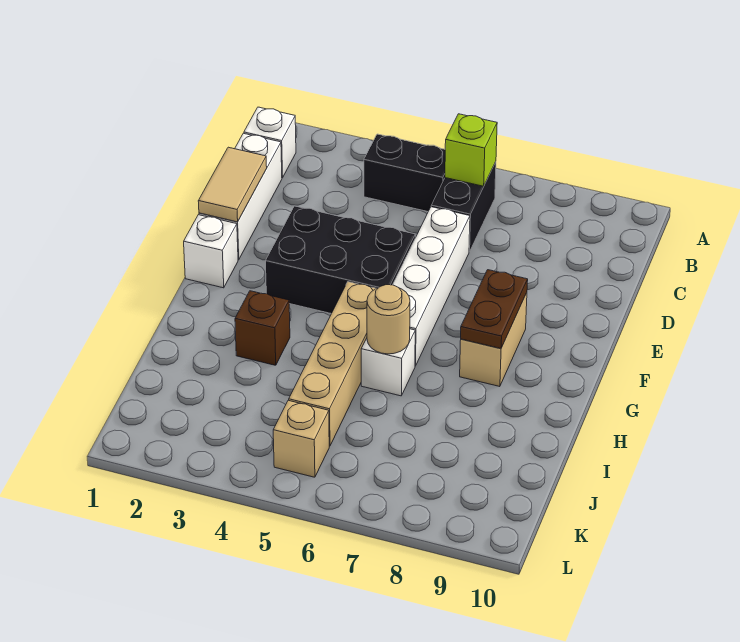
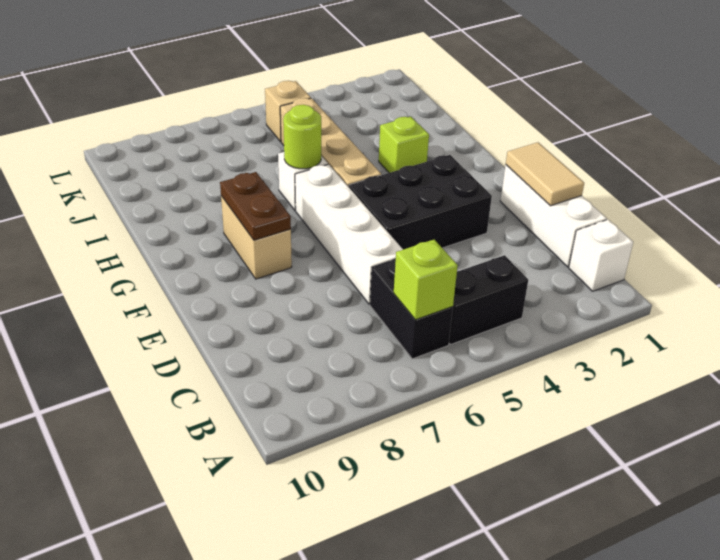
white 1x1 brick [184,215,238,288] -> none
brown 1x1 brick [235,291,290,365] -> lime 1x1 brick [379,117,429,173]
tan 1x1 round brick [367,285,410,354] -> lime 1x1 round brick [283,105,321,169]

